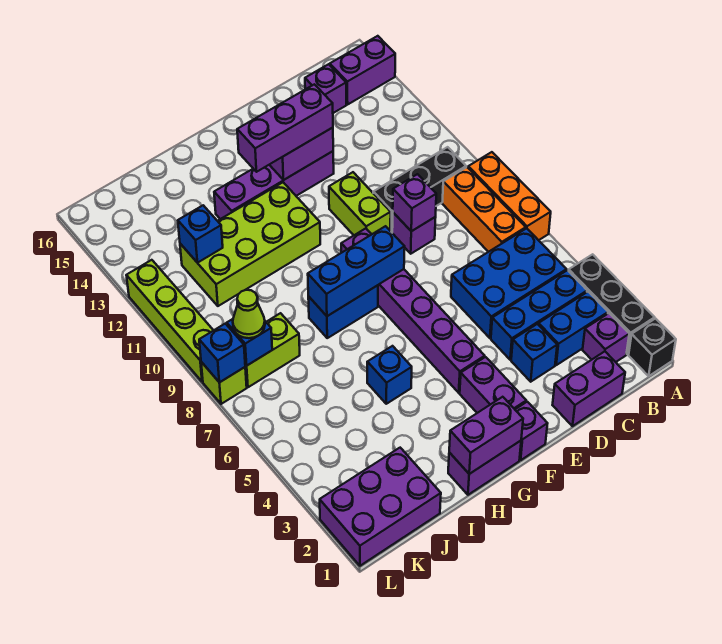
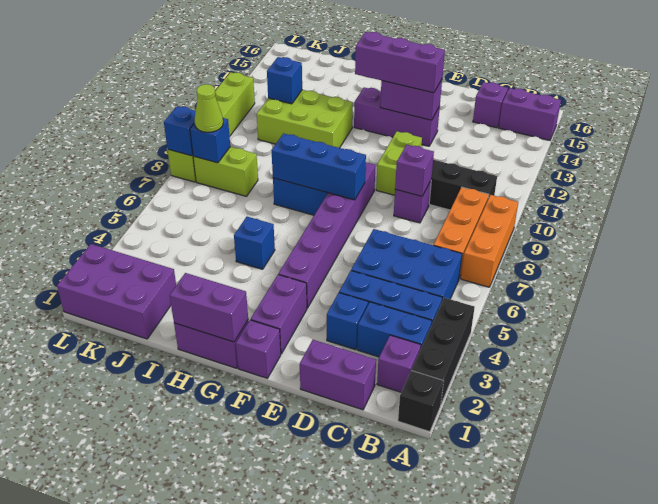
purple 1x4 brick [214,151,334,219] -> purple 1x3 brick [354,88,440,146]
lime 2x4 brick [180,182,320,306] -> lime 2x3 brick [257,90,353,148]

